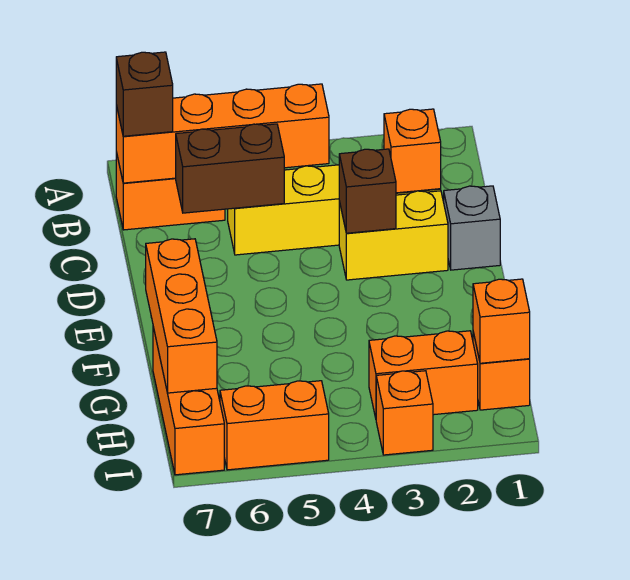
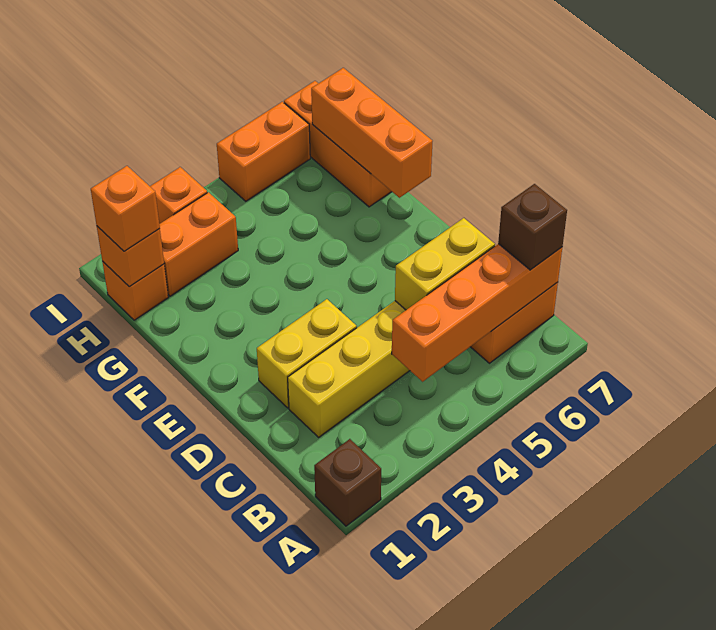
orange 1x1 brick [384,109,441,193] -> orange 1x1 brick moved to [91,166,160,251]
brown 1x2 brick [175,124,284,213] -> yellow 1x2 brick [395,218,495,310]
grey 1x1 brick [444,186,500,270] -> none
brown 1x1 brick [339,149,396,233] -> brown 1x1 brick moved to [314,439,381,526]

